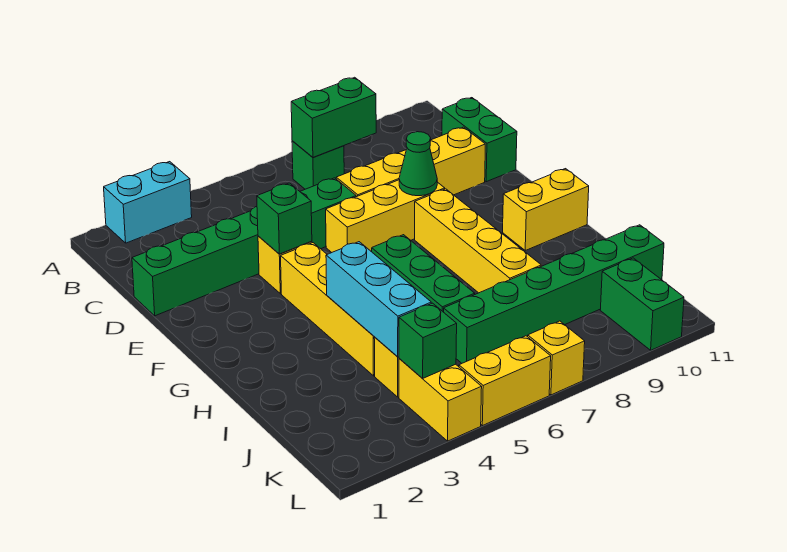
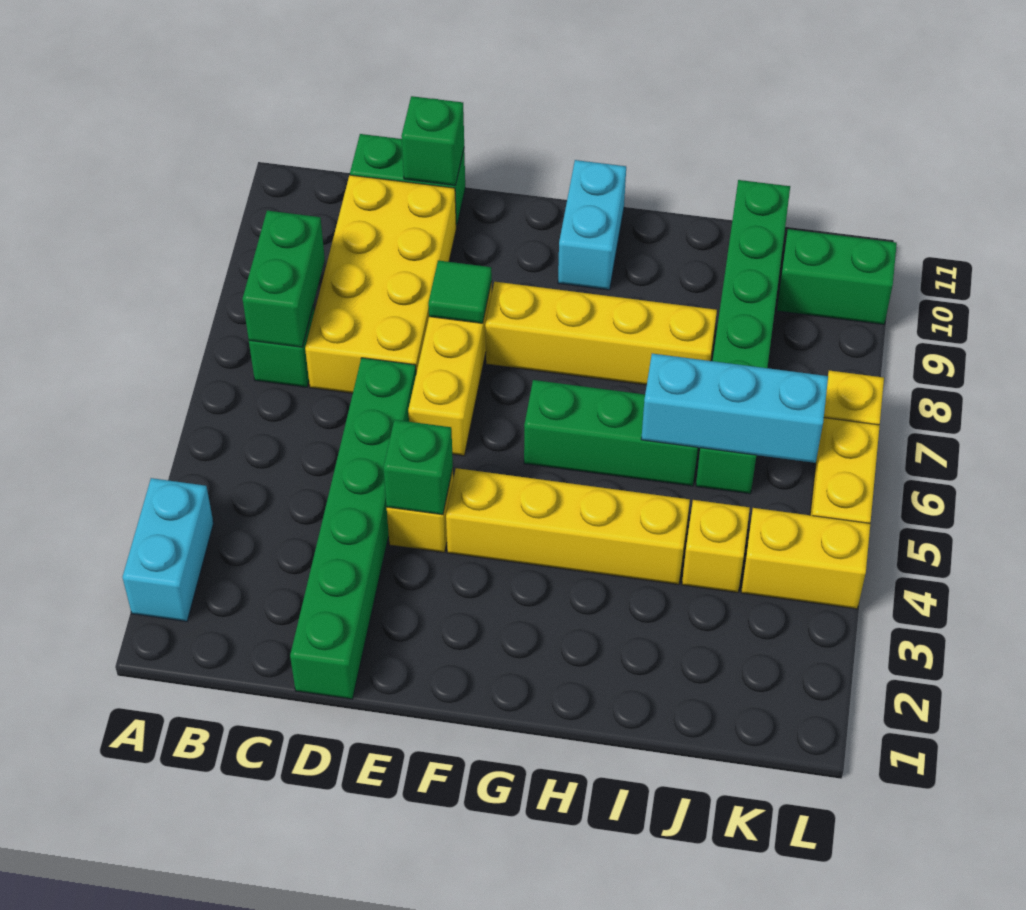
yellow 1x4 brick [336,127,485,197] -> yellow 2x4 brick [305,175,456,393]
green 1x1 cone [399,132,437,196] -> green 1x1 tile [428,260,492,323]
yellow 1x2 brick [503,169,589,250] -> cyan 1x2 brick [558,160,626,290]
cyan 1x3 brick [326,242,431,357] -> cyan 1x3 brick moved to [641,354,828,463]
green 1x1 brick [399,303,457,378] -> green 1x1 brick moved to [401,96,464,186]

